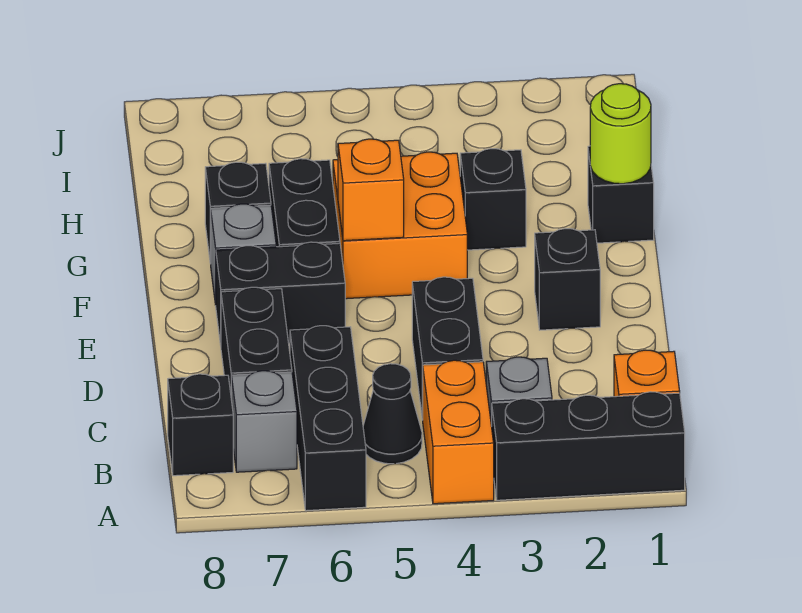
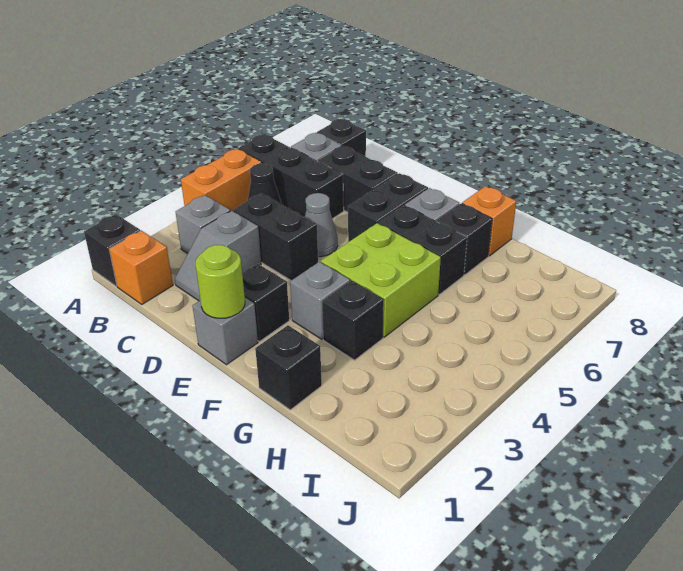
black 1x3 brick [492,392,685,500] -> black 1x1 brick [84,214,140,286]
orange 1x2 brick [423,360,494,504] -> orange 1x2 brick turned to [181,149,262,211]
none -> grey 1x2 slope [175,211,261,301]
none -> grey 1x1 cone [305,193,338,257]
none -> grey 1x1 brick [193,298,258,365]
none -> grey 1x1 brick [290,262,350,339]
orange 2x2 brick [333,152,467,299] -> lime 2x2 brick [321,223,441,337]
orange 1x1 brick [338,139,404,241] -> orange 1x1 brick moved to [462,186,516,256]
lime 1x1 round brick [590,84,651,184] -> lime 1x1 round brick moved to [195,245,245,318]

